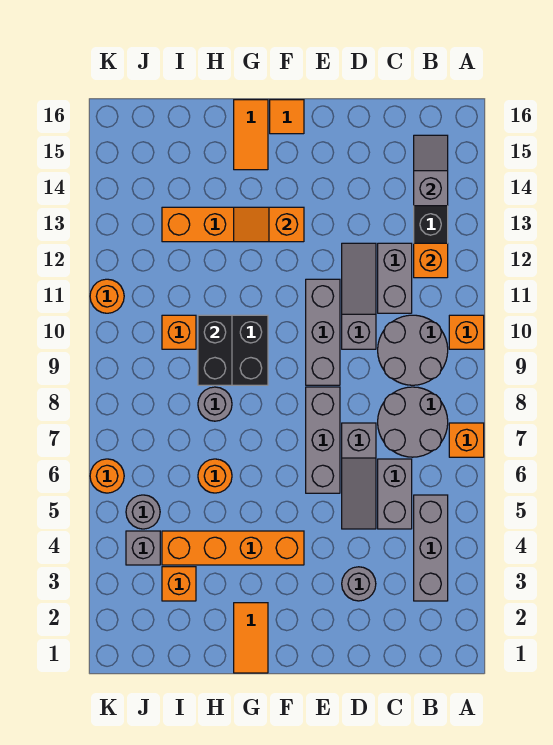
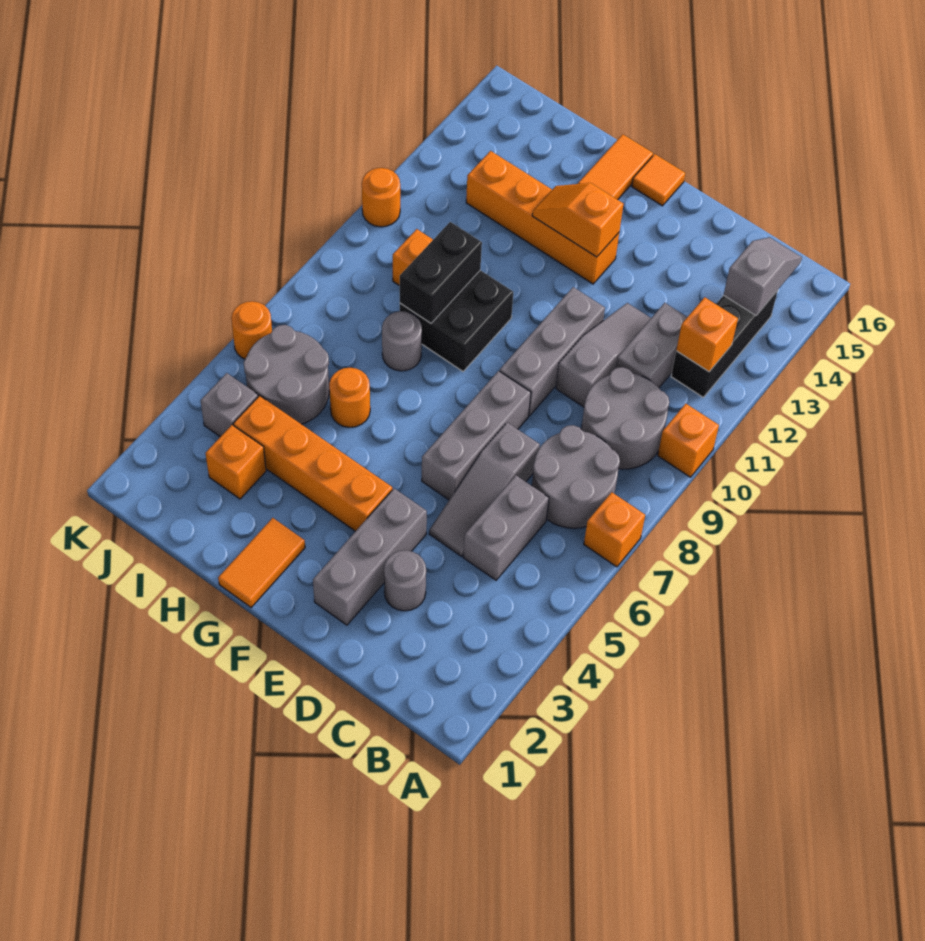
grey 1x3 brick [414,495,448,601] -> grey 1x3 brick moved to [313,489,427,625]
grey 1x1 round brick [126,495,160,529] -> grey 2x2 round brick [244,325,329,424]

